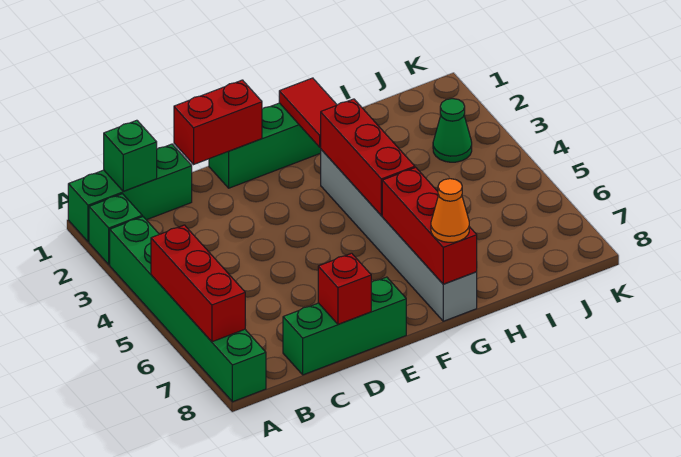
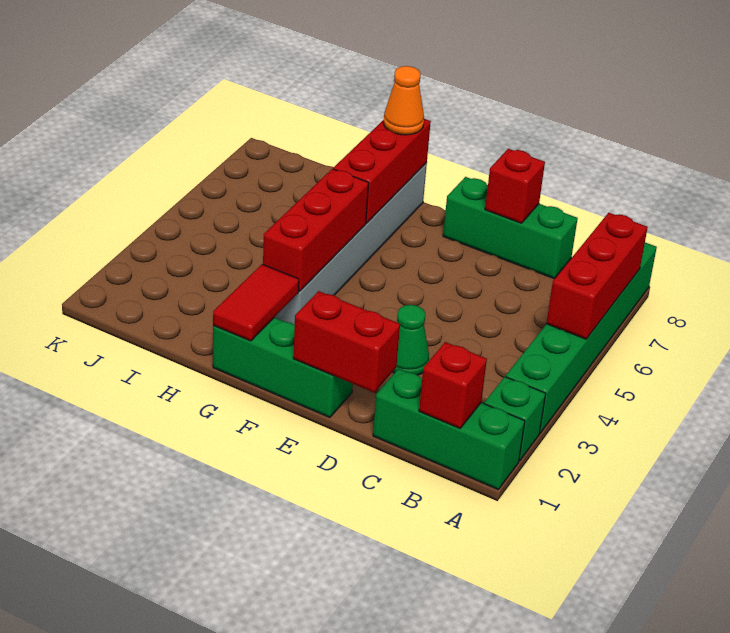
green 1x1 brick [104,120,157,191] -> red 1x1 brick [419,342,487,428]
green 1x1 cone [433,99,472,162] -> green 1x1 cone moved to [393,305,429,375]

